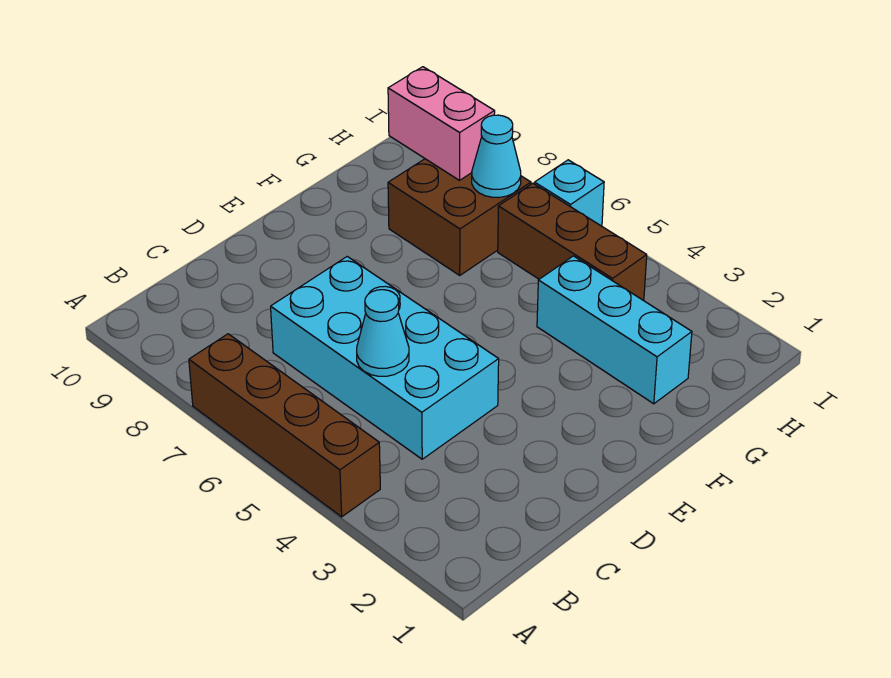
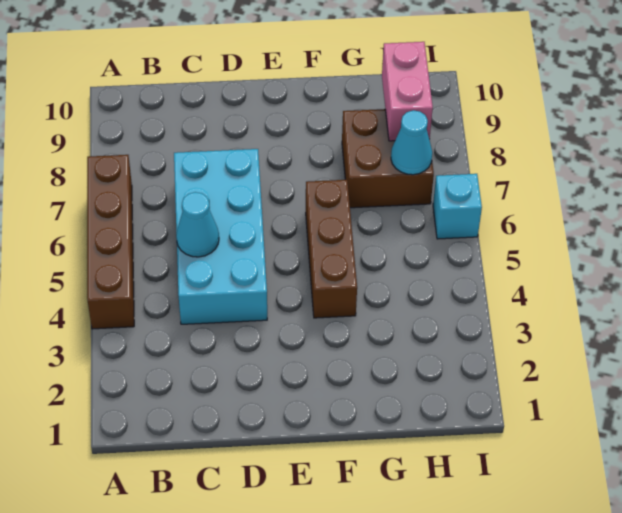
cyan 1x3 brick [537,256,692,404] -> none
brown 1x3 brick [498,183,647,301] -> brown 1x3 brick moved to [306,180,357,318]

